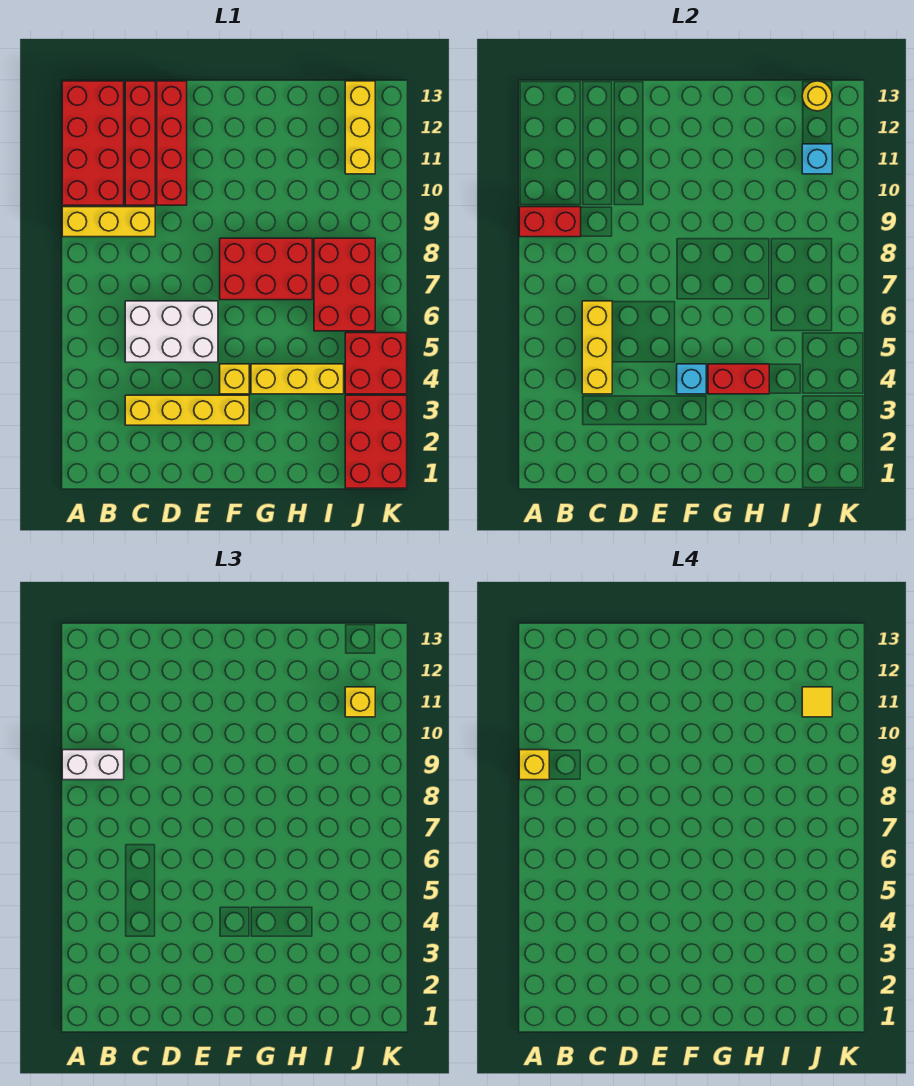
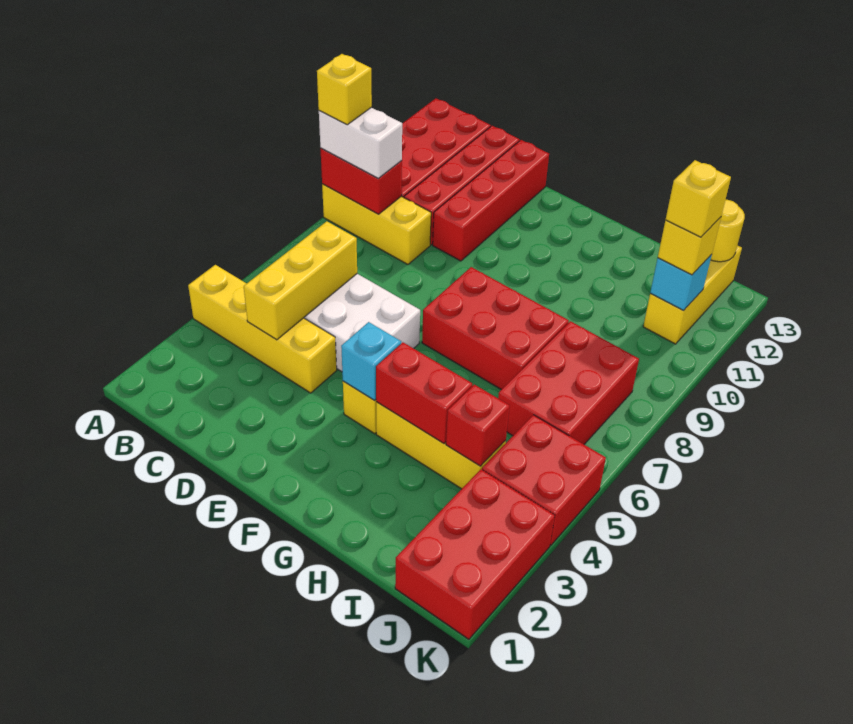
yellow 1x4 brick [125,395,249,425] -> yellow 1x4 brick moved to [188,265,337,393]
none -> red 1x1 brick [446,384,509,466]
yellow 1x1 tile [802,687,832,717] -> yellow 1x1 brick [666,160,731,237]

